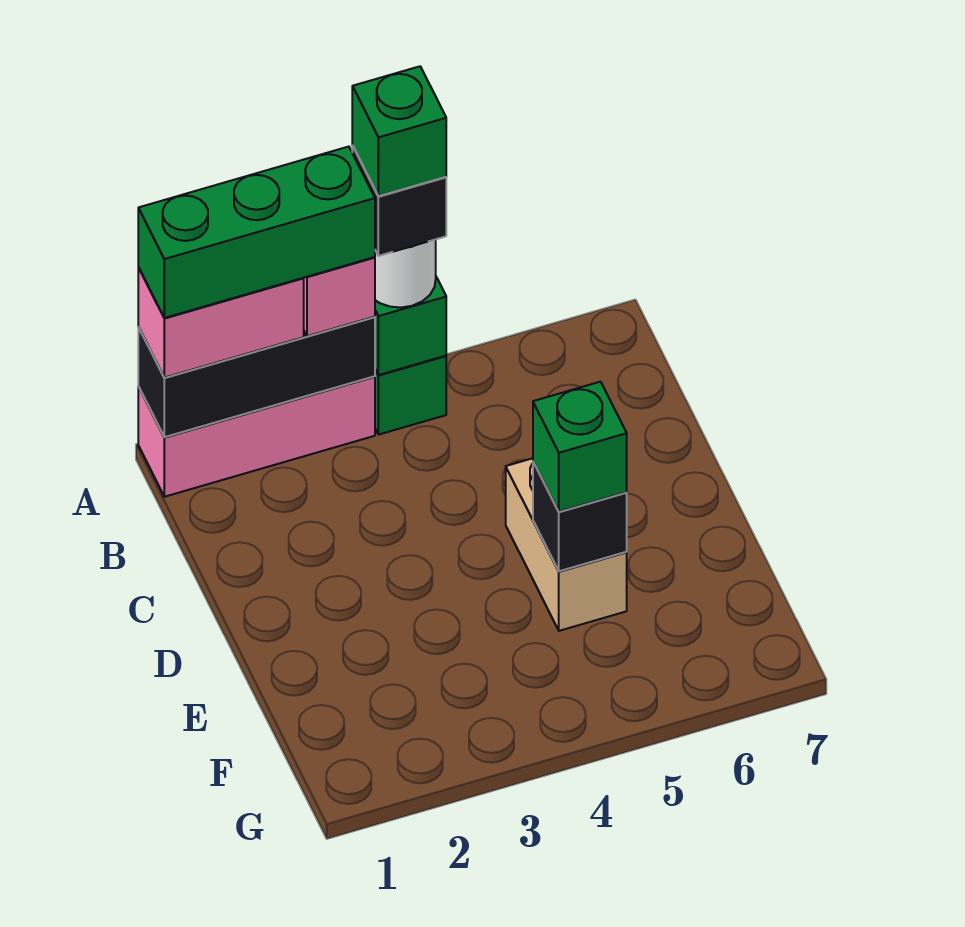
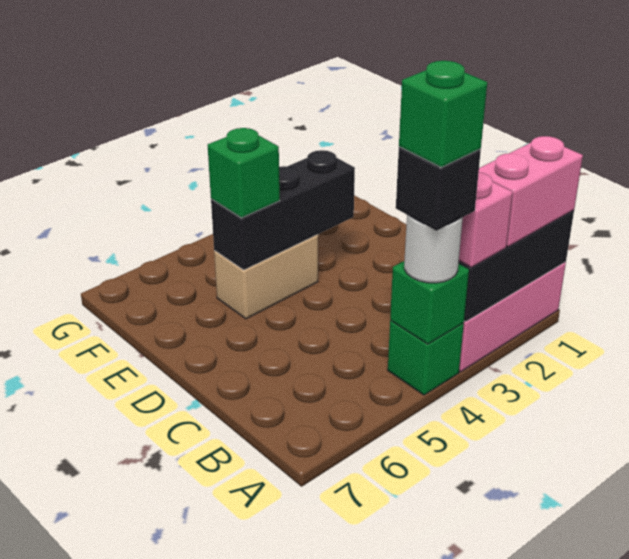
green 1x3 brick [138,147,375,318] -> none
tan 1x2 brick [506,458,627,631] -> tan 1x2 brick turned to [214,235,318,319]
black 1x1 brick [533,462,627,571] -> black 1x3 brick [211,150,355,270]

